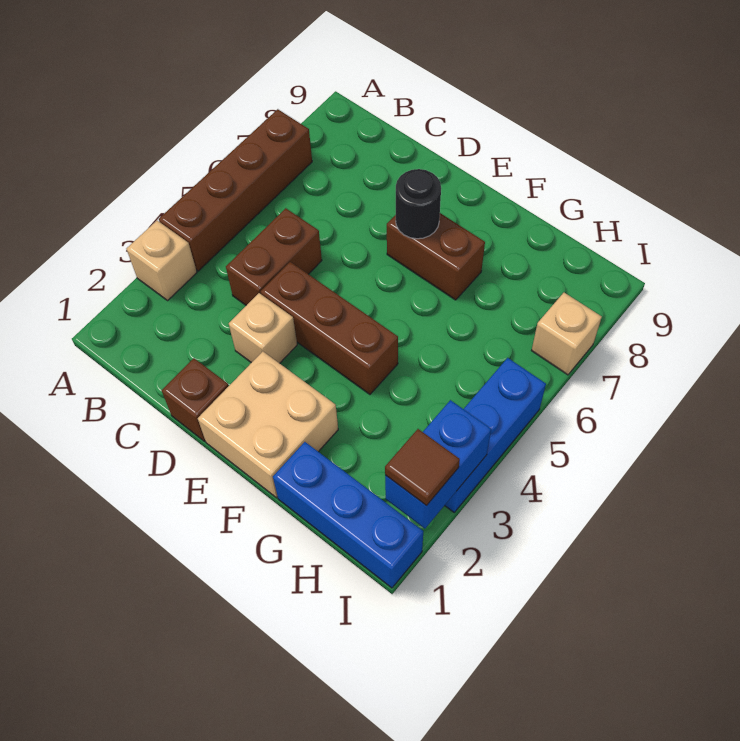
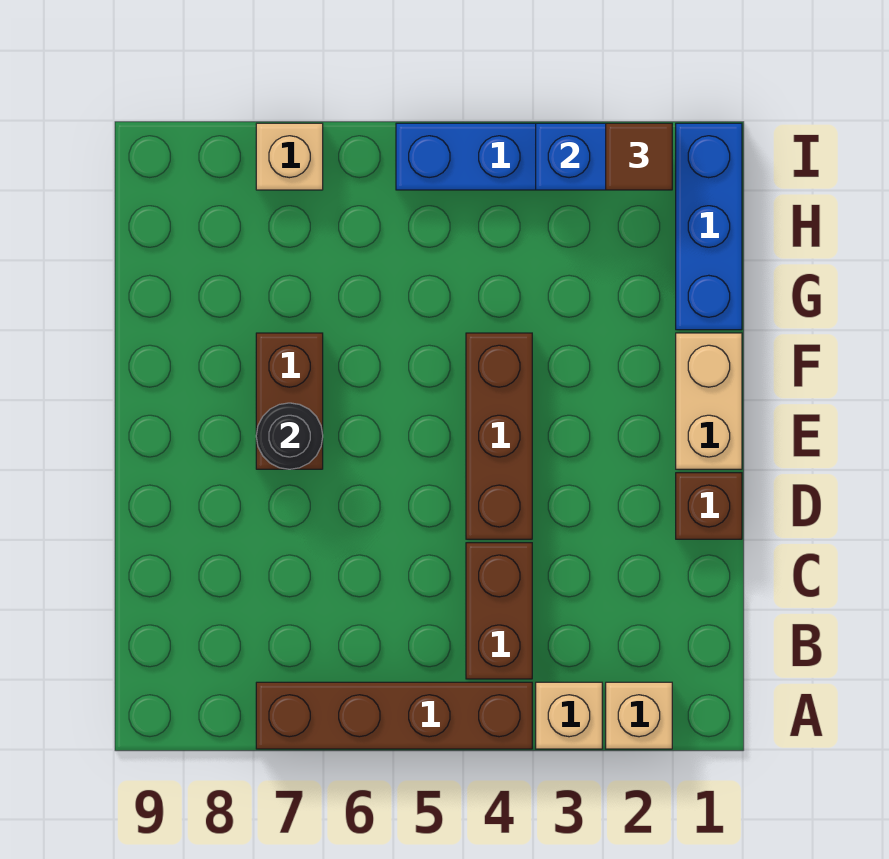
brown 1x2 brick [226,208,322,305] -> brown 1x2 brick turned to [466,543,532,679]
tan 1x1 brick [229,293,297,363] -> tan 1x1 brick moved to [606,682,672,749]
tan 2x2 brick [198,351,338,498] -> tan 1x2 brick [676,333,742,469]

